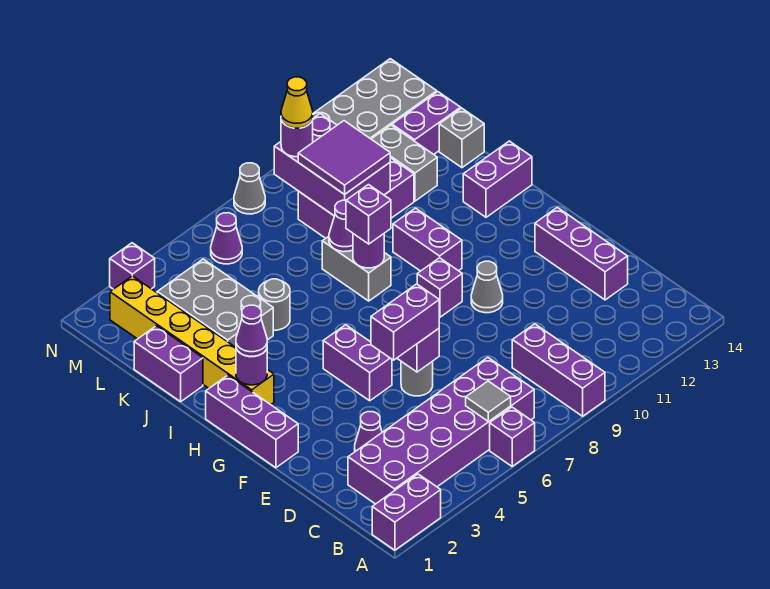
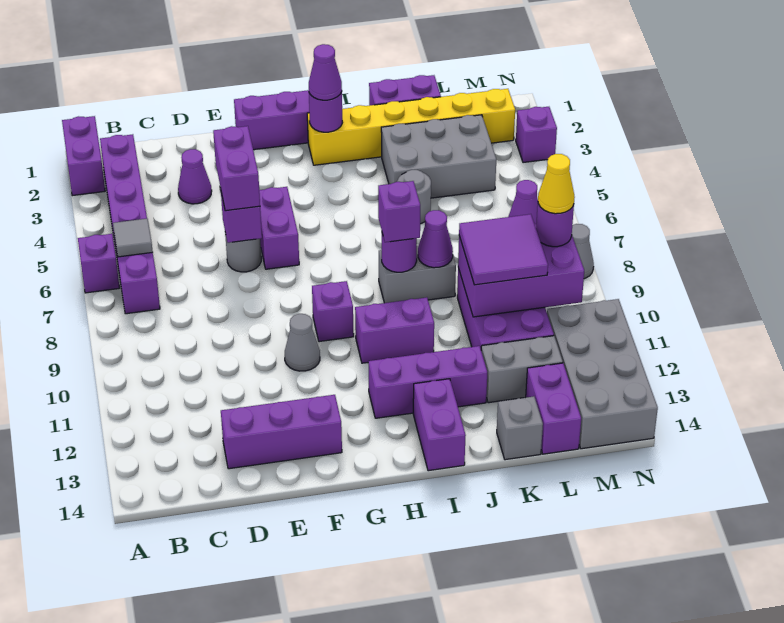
purple 1x3 brick [512,324,605,416] -> purple 1x3 brick moved to [368,346,487,418]
purple 2x6 brick [348,357,534,504] -> purple 1x6 brick [100,134,160,314]
purple 1x2 brick [323,325,392,401] -> purple 1x2 brick turned to [259,187,299,269]

